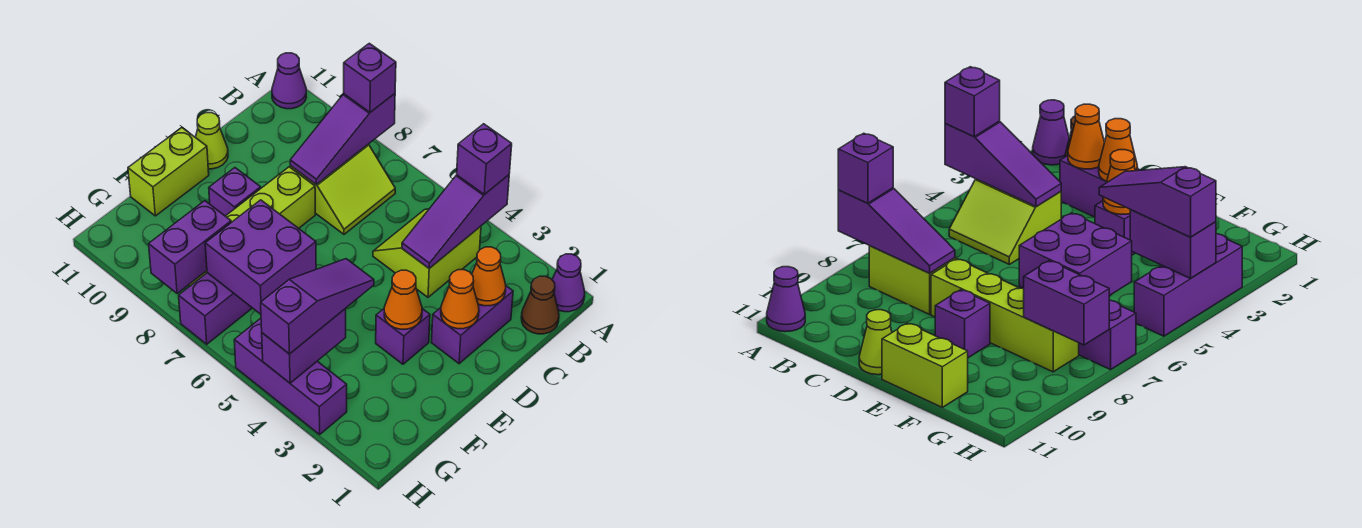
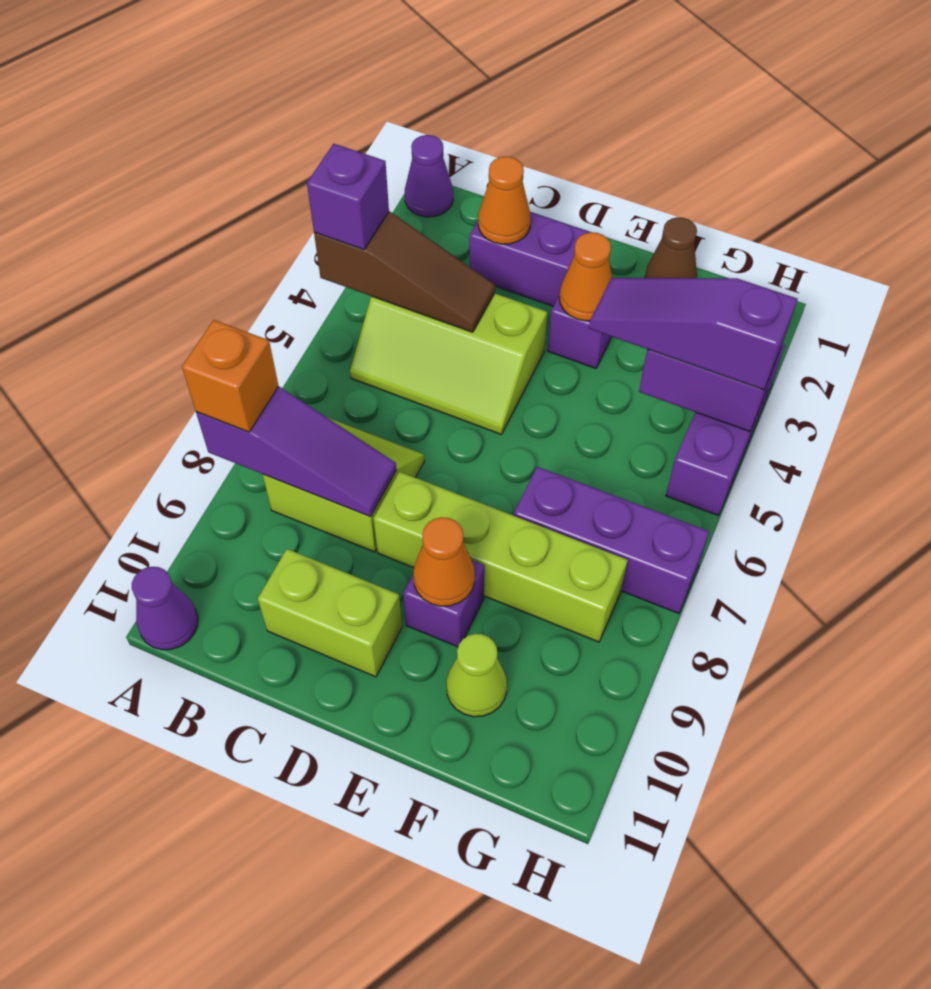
purple 1x3 slope [402,175,509,268] -> brown 1x3 slope [314,211,495,332]
purple 1x1 brick [344,43,396,112] -> orange 1x1 brick [182,320,278,432]
brown 1x1 cone [521,276,559,334] -> brown 1x1 cone moved to [645,217,697,278]
lime 2x2 slope [373,209,481,297] -> lime 2x3 slope [350,294,547,434]
orange 1x1 cone [441,270,479,329] -> orange 1x1 cone moved to [413,517,475,606]
lime 1x1 cone [195,113,228,169] -> lime 1x1 cone moved to [446,634,507,717]
lime 1x2 brick [128,128,209,216] -> lime 1x2 brick moved to [258,549,402,677]
purple 2x2 brick [205,200,316,314] -> none
purple 1x2 brick [149,201,231,294] -> none

